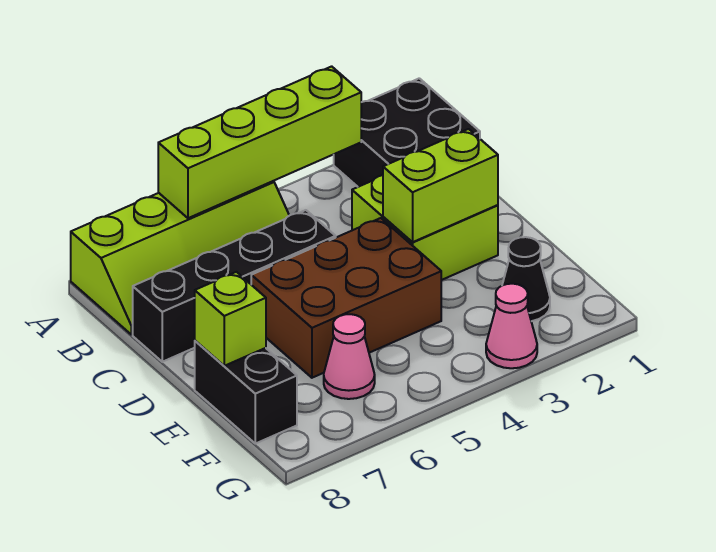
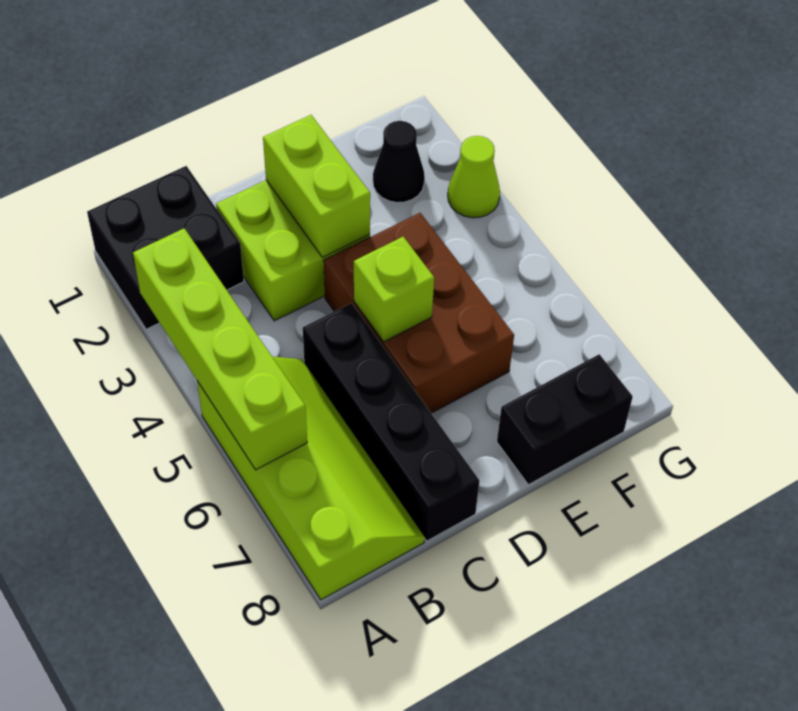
lime 1x1 brick [195,272,266,366] -> lime 1x1 brick moved to [354,237,434,342]
pink 1x1 cone [324,314,375,399] -> none
pink 1x1 cone [486,284,537,368] -> lime 1x1 cone [448,136,500,218]

